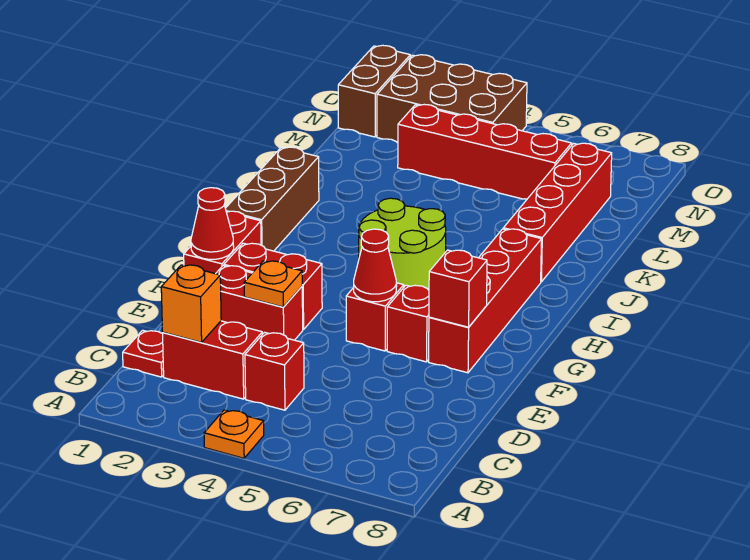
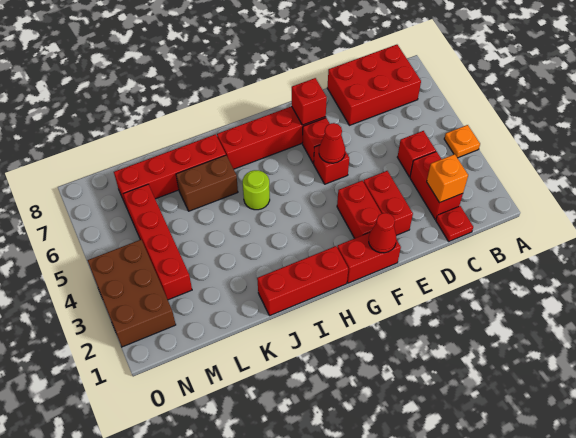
none -> red 2x3 brick [327,45,421,125]
orange 1x1 plate [244,261,302,307] -> none
brown 1x3 brick [225,147,319,251] -> red 1x3 brick [257,246,348,316]
lime 2x2 round brick [359,198,446,290] -> lime 1x1 round brick [243,170,270,210]
brown 1x2 brick [338,45,410,137] -> brown 1x2 brick moved to [176,155,238,211]

